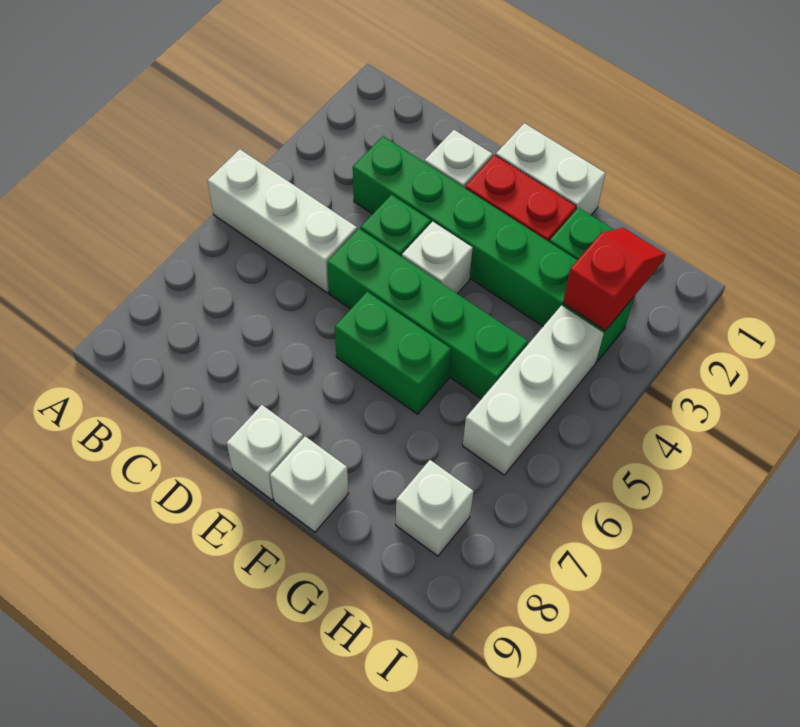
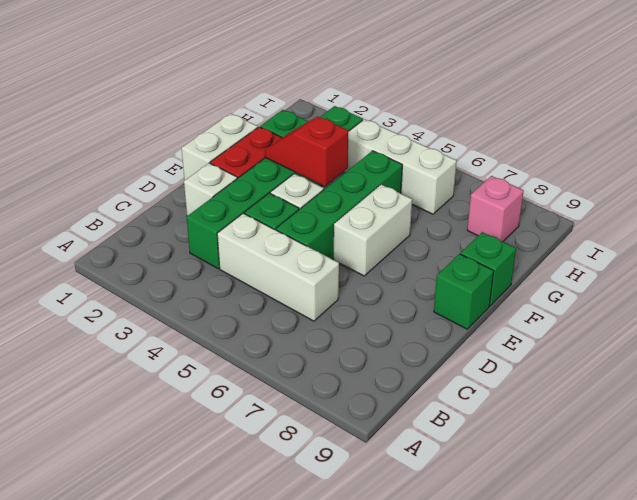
white 1x3 brick [207,149,357,293] -> white 1x3 brick turned to [217,213,339,321]
green 1x2 brick [335,292,451,414] -> white 1x2 brick [334,184,412,276]
white 1x1 brick [227,405,303,500] -> green 1x1 brick [434,254,494,329]
white 1x1 brick [270,436,348,532] -> green 1x1 brick [460,232,516,306]
red 1x2 slope [563,228,666,331] -> red 1x2 slope moved to [265,116,349,186]
white 1x1 brick [396,460,474,556] -> pink 1x1 brick [467,176,524,242]

